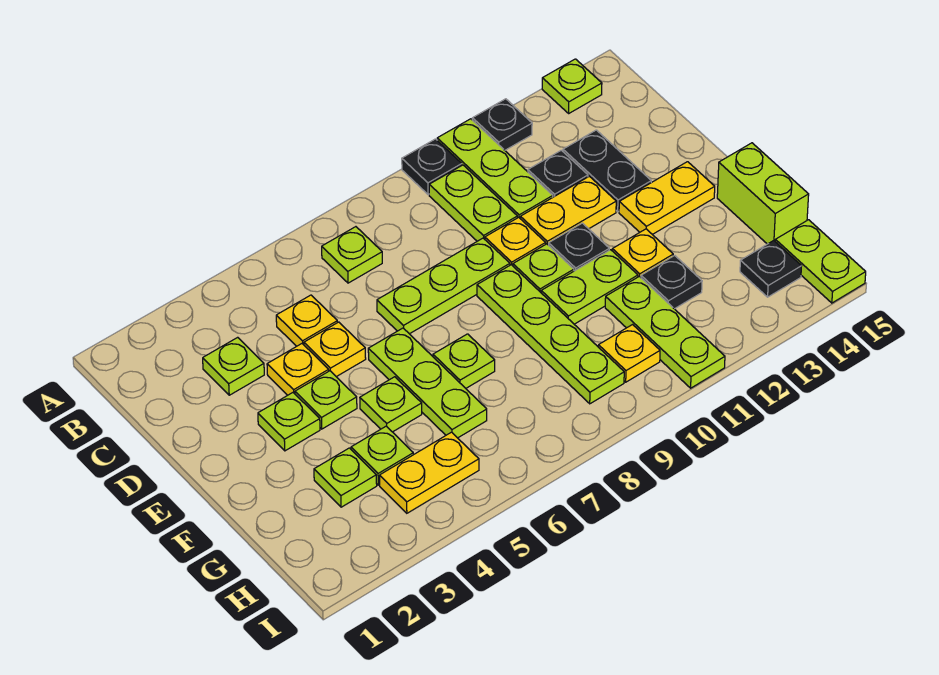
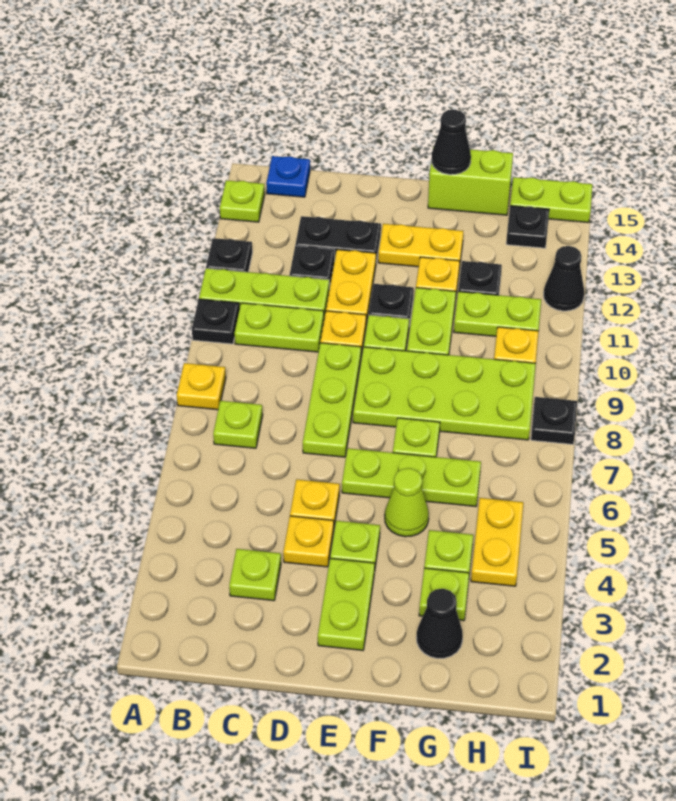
none -> blue 1x1 plate [266,156,310,197]
yellow 1x1 plate [276,295,337,346] -> yellow 1x1 plate moved to [177,363,226,410]
lime 1x1 plate [258,393,320,451] -> lime 1x2 plate [318,558,375,650]
lime 1x4 plate [477,265,624,404] -> lime 2x4 plate [353,347,536,440]
yellow 1x2 plate [619,162,715,235] -> yellow 1x2 plate turned to [378,224,463,269]
lime 1x1 plate [360,377,422,432] -> lime 1x1 cone [385,468,429,537]
none -> black 1x1 cone [431,110,471,175]
none -> black 1x1 cone [417,589,463,658]
lime 1x3 plate [605,276,725,388] -> lime 1x2 plate [454,292,541,336]
none -> black 1x1 plate [531,397,577,444]
none -> black 1x1 cone [544,246,584,311]

